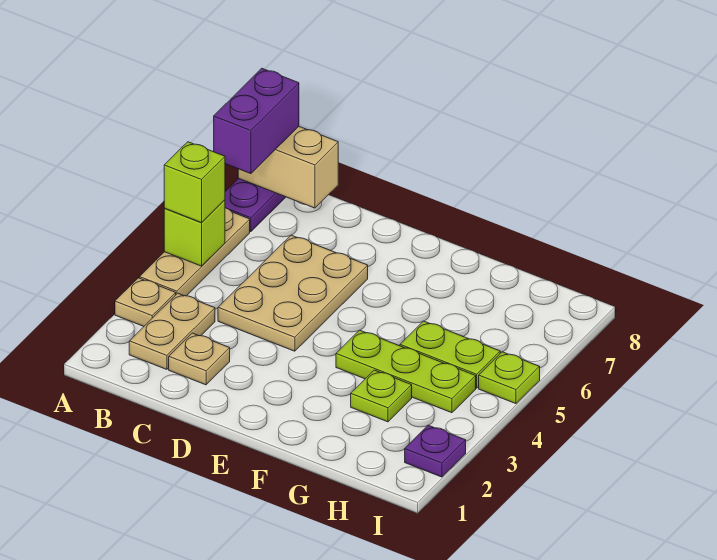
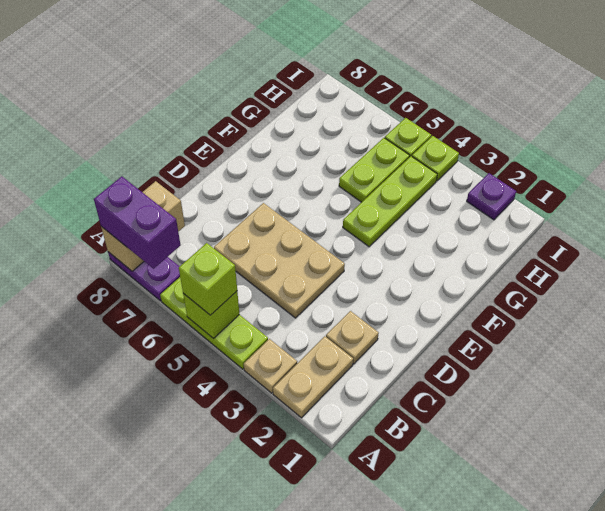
tan 1x3 plate [140,208,250,296] -> lime 1x3 plate [160,277,268,369]
tan 1x2 plate [129,293,215,369] -> tan 1x2 plate turned to [273,336,353,418]
lime 1x1 plate [351,370,412,422] -> lime 1x1 plate moved to [412,136,459,181]

